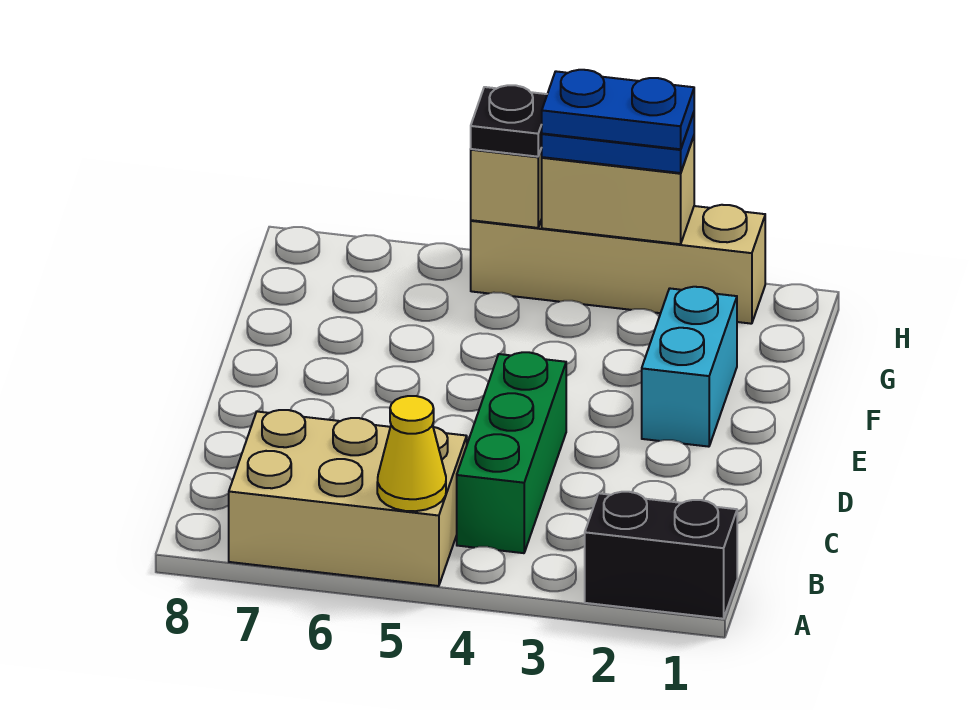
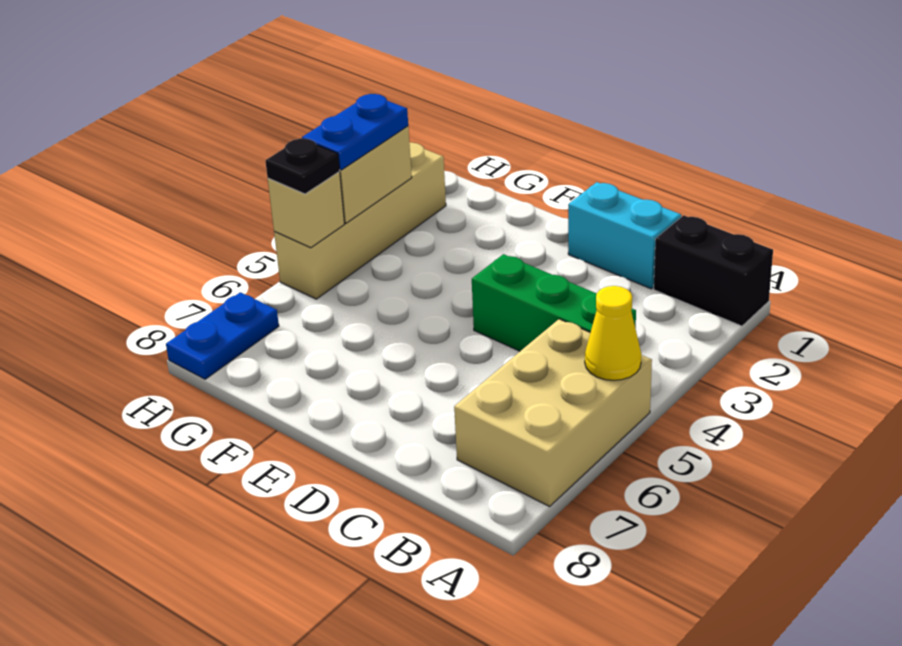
black 1x2 brick [585,492,737,619] -> black 1x2 brick turned to [654,215,773,326]
cyan 1x2 brick [642,287,737,447] -> cyan 1x2 brick moved to [568,182,681,289]
blue 1x2 plate [542,70,694,149] -> blue 1x2 plate moved to [166,292,279,379]

